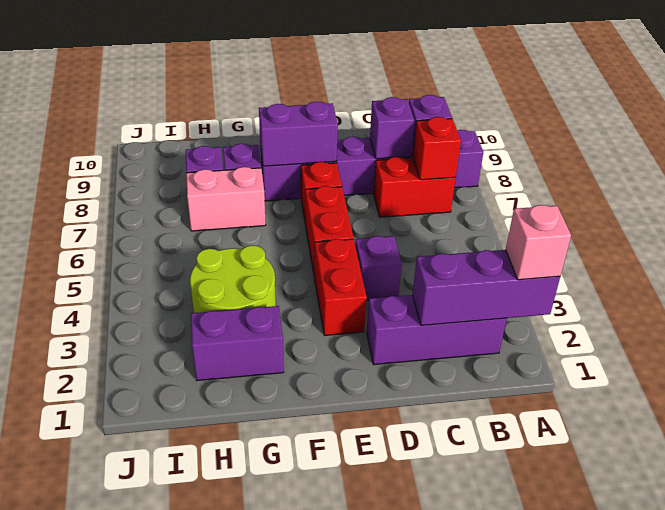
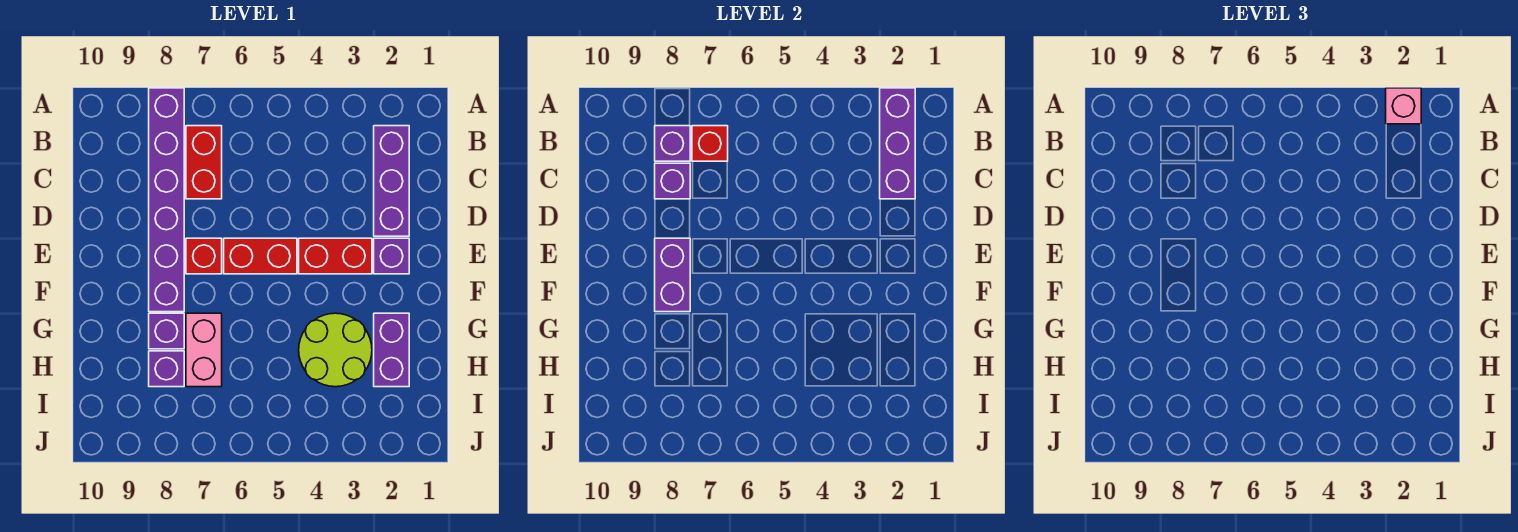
purple 1x1 brick [355,236,402,301] -> purple 1x1 brick moved to [374,238,409,274]

